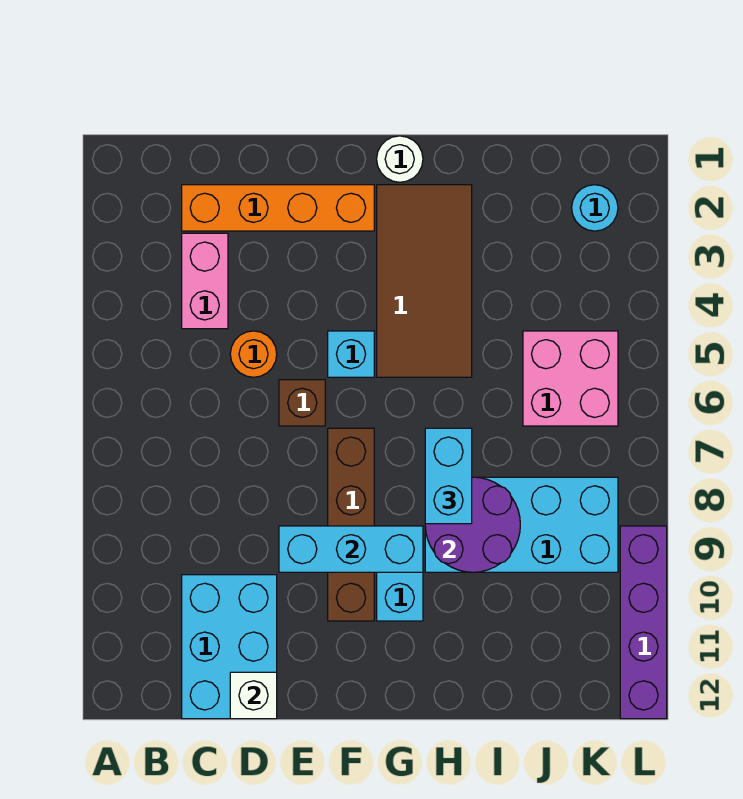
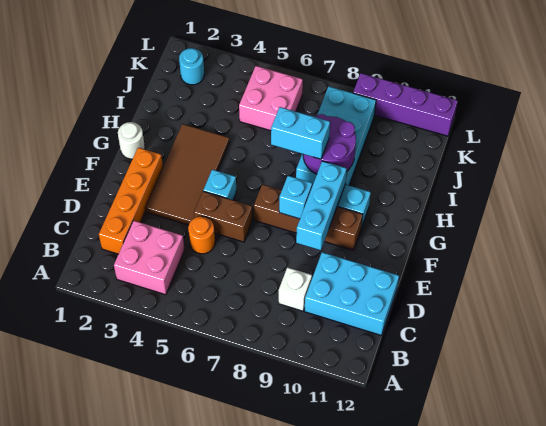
pink 1x2 brick [182,233,228,329] -> pink 2x2 brick [114,221,185,295]
white 1x1 brick [230,672,277,719] -> white 1x1 brick moved to [279,267,312,311]
brown 1x1 brick [279,380,325,426] -> brown 1x2 brick [194,191,253,242]
none -> cyan 1x1 brick [279,176,312,219]
brown 2x4 tile [377,185,472,377] -> brown 2x4 tile turned to [146,124,230,225]

